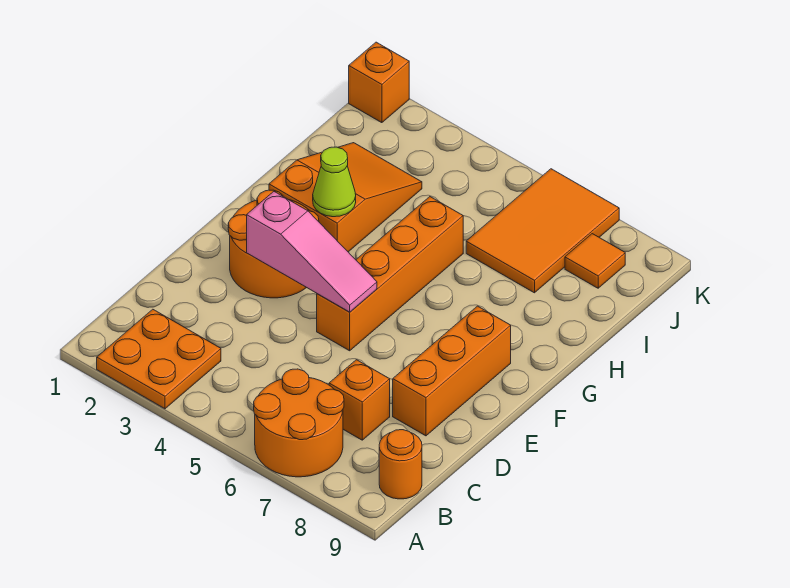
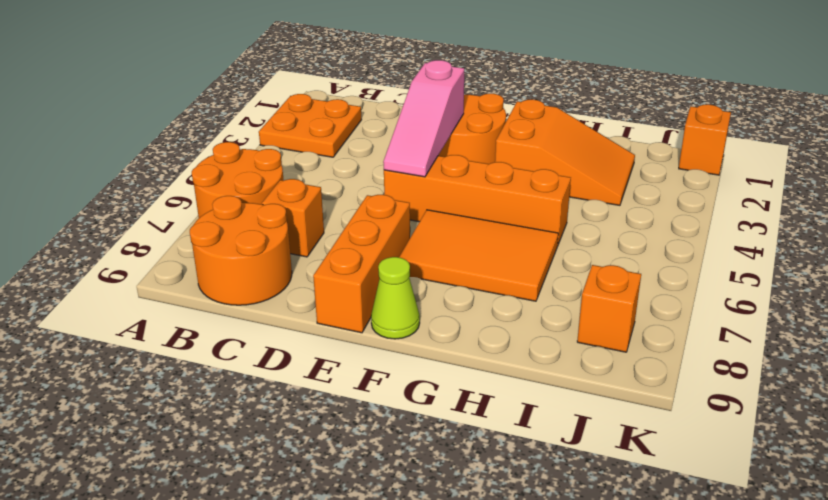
orange 1x1 round brick [379,430,422,499] -> orange 2x2 round brick [190,196,292,305]
orange 1x3 brick [393,306,511,436] -> orange 1x3 brick turned to [313,195,410,333]
lime 1x1 cone [313,147,356,217] -> lime 1x1 cone moved to [371,257,420,339]
orange 2x3 tile [466,169,619,293] -> orange 2x3 tile moved to [399,210,558,301]
orange 1x1 tile [565,234,625,288] -> orange 1x1 brick [577,265,641,352]

